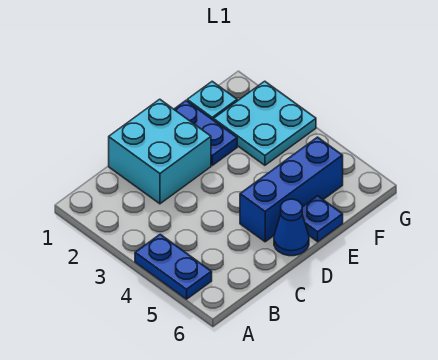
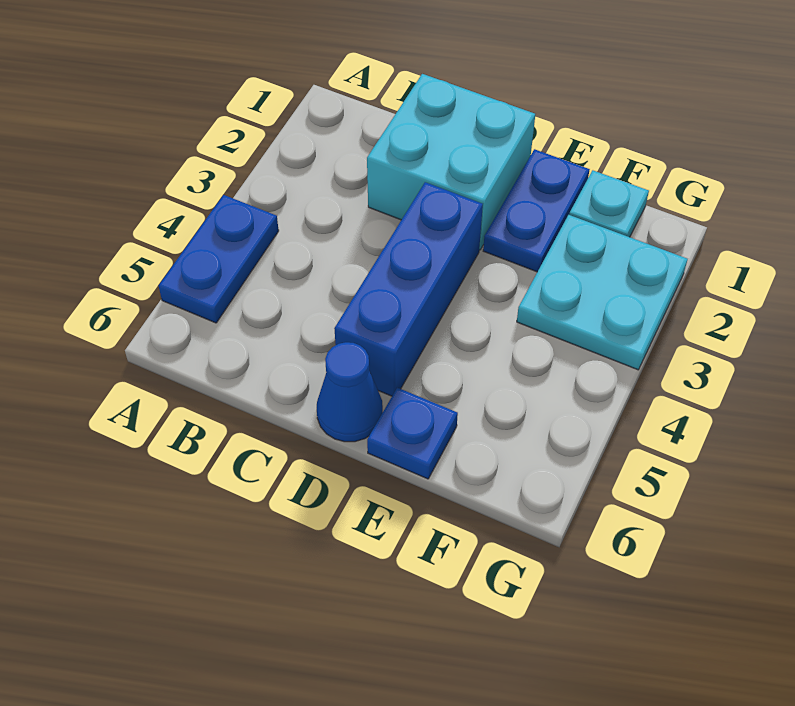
blue 1x3 brick [240,137,343,242] -> blue 1x3 brick turned to [334,182,483,396]

